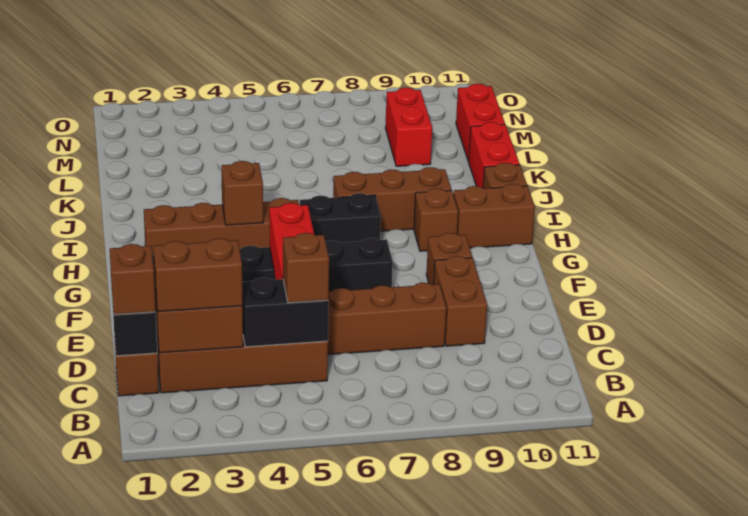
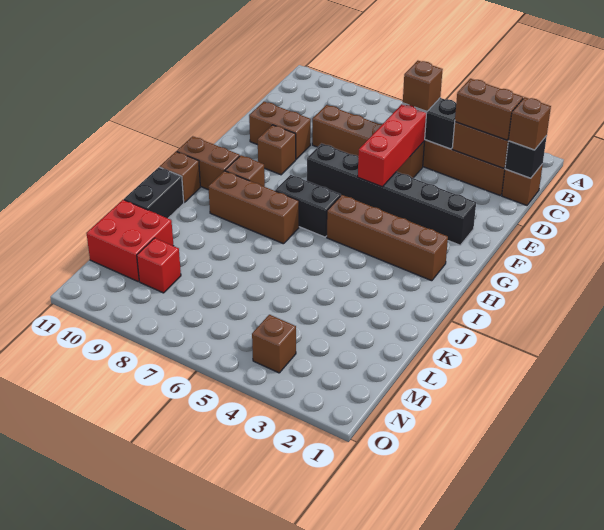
brown 1x2 brick [434,256,487,346] -> brown 1x2 brick turned to [249,102,311,159]
brown 1x1 brick [222,161,263,225] -> brown 1x1 brick moved to [252,315,296,373]
red 1x2 brick [469,122,520,188] -> black 1x2 brick [124,167,184,218]
red 1x2 brick [385,88,432,166] -> red 1x1 brick [137,238,181,293]
red 1x2 brick [456,84,505,162] -> red 2x2 brick [87,200,173,281]

